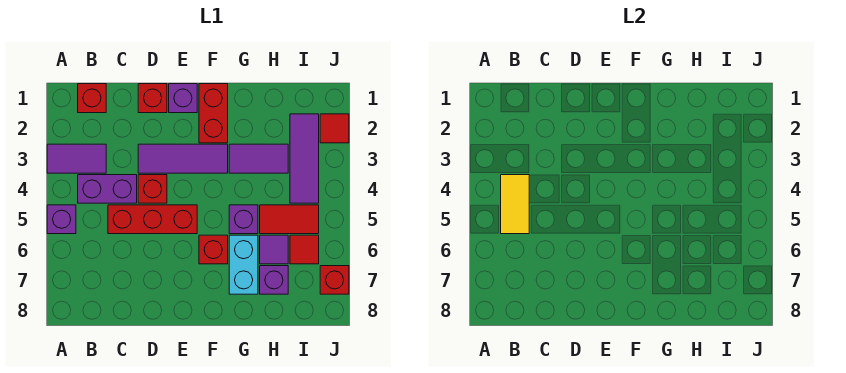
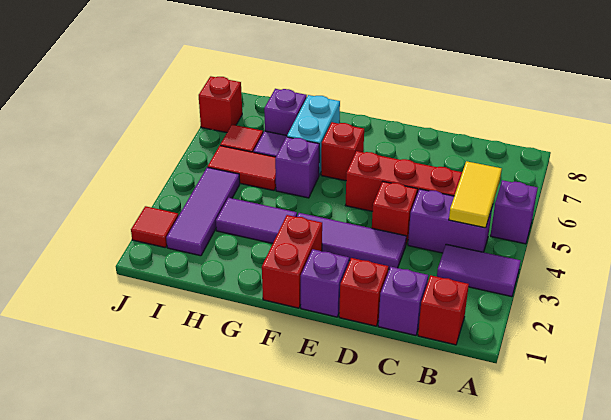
none -> purple 1x1 brick [378,267,428,335]

